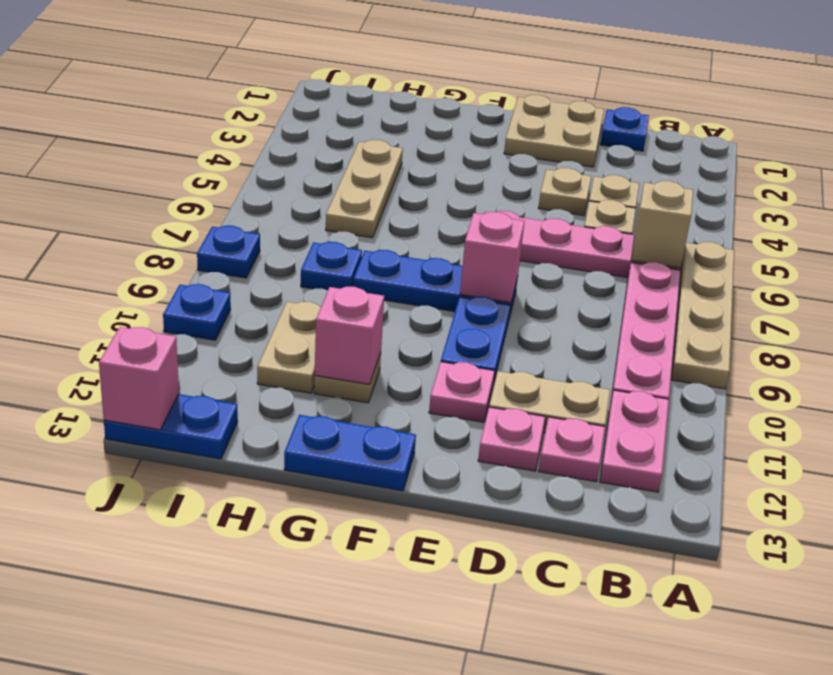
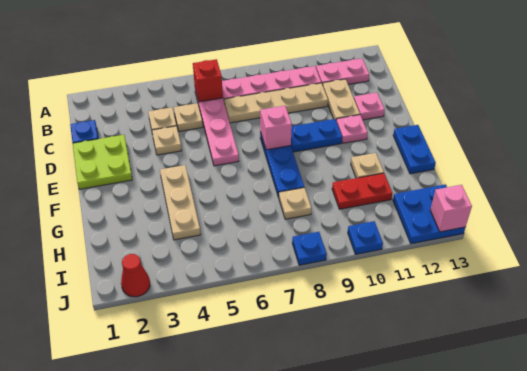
tan 1x4 plate [672,242,734,389] -> tan 1x4 plate moved to [224,83,328,123]
tan 1x1 brick [631,181,693,268] -> red 1x1 brick [193,59,223,102]
pink 1x1 plate [539,417,605,482] -> none
tan 2x2 plate [504,95,604,167] -> lime 2x2 plate [73,135,132,189]
pink 1x1 brick [315,287,384,385] -> none
tan 1x3 plate [326,140,403,238] -> tan 1x3 plate turned to [160,165,201,240]
blue 1x1 plate [301,241,362,290] -> tan 1x1 plate [279,188,311,219]
tan 1x2 plate [257,302,321,393] -> red 1x2 plate [332,173,392,209]
blue 1x2 plate [104,394,238,459] -> blue 2x2 plate [393,184,465,244]
none -> red 1x1 cone [121,254,150,297]

